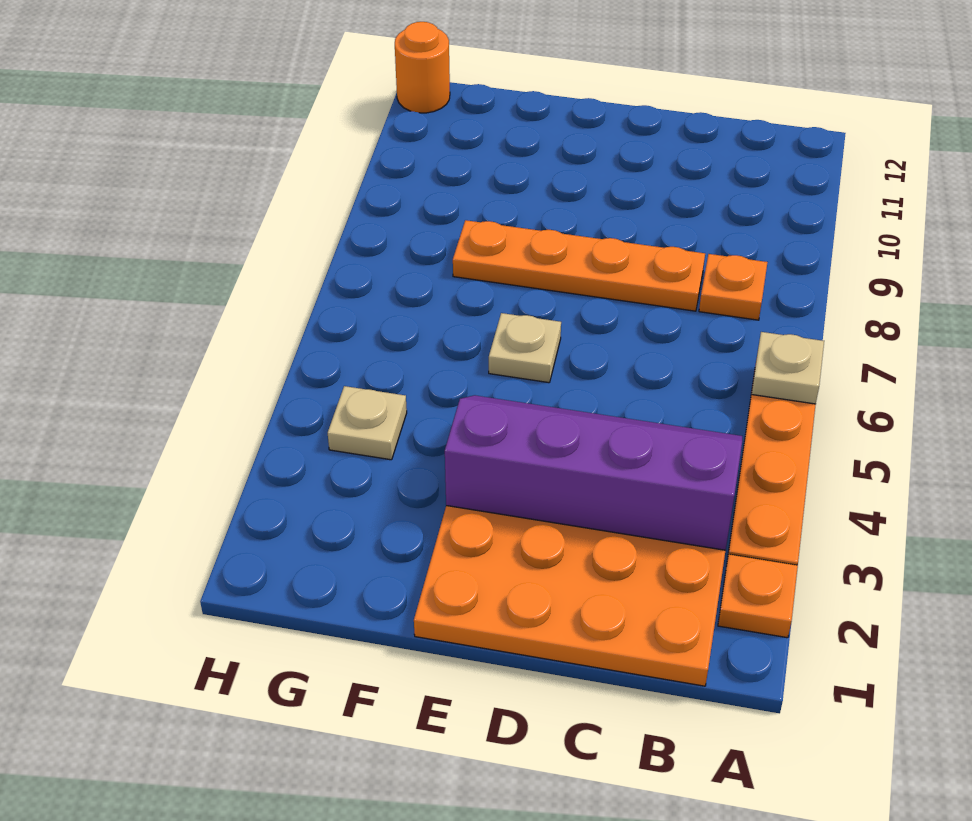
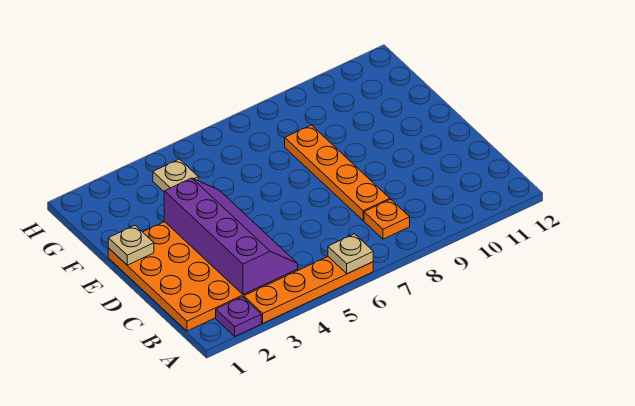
orange 1x1 plate [718,554,798,638] -> purple 1x1 plate [216,297,261,336]
tan 1x1 plate [489,313,561,383] -> tan 1x1 plate moved to [108,225,154,265]
orange 1x1 round brick [395,22,450,113] -> none

